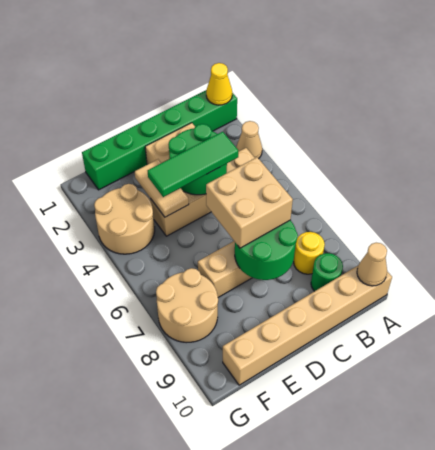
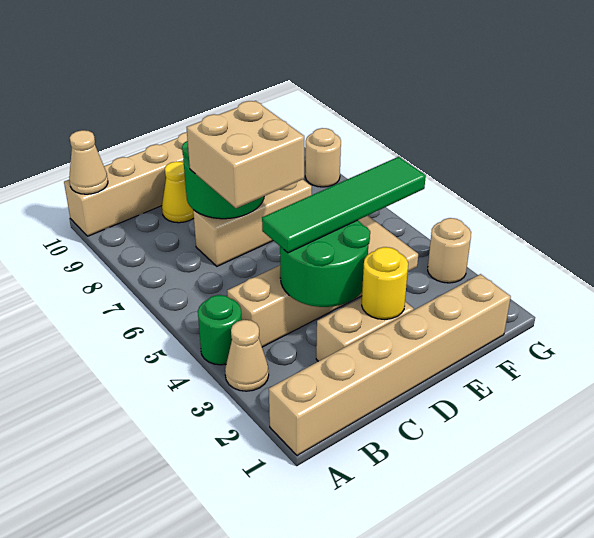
green 1x6 brick [82,90,237,190] -> tan 1x6 brick [269,274,511,456]
yellow 1x1 cone [206,63,232,105] -> yellow 1x1 cone moved to [162,161,194,223]
yellow 1x1 round brick [294,232,325,274] -> yellow 1x1 round brick moved to [362,247,408,320]
green 1x1 round brick [311,253,343,291] -> green 1x1 round brick moved to [198,295,242,365]
green 1x3 tile [148,132,238,197] -> green 1x4 tile [262,157,426,253]
tan 2x2 round brick [94,184,155,254] -> tan 1x1 round brick [428,218,471,283]
tan 2x2 round brick [156,268,218,343] -> tan 1x1 round brick [305,128,341,187]

